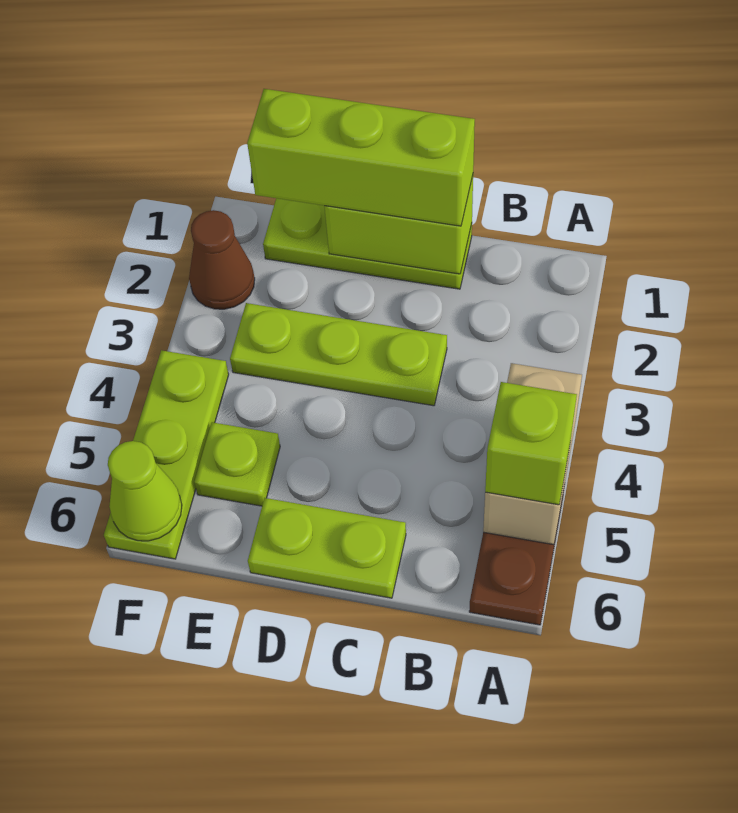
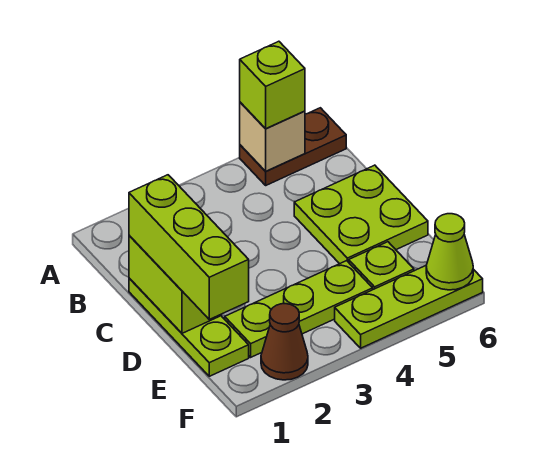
tan 1x2 brick [483,363,582,545] -> tan 1x1 brick [240,102,305,171]
lime 1x3 plate [230,303,447,406] -> lime 1x3 plate turned to [225,261,373,357]
lime 1x2 plate [248,498,406,598] -> lime 2x2 plate [294,165,428,264]

